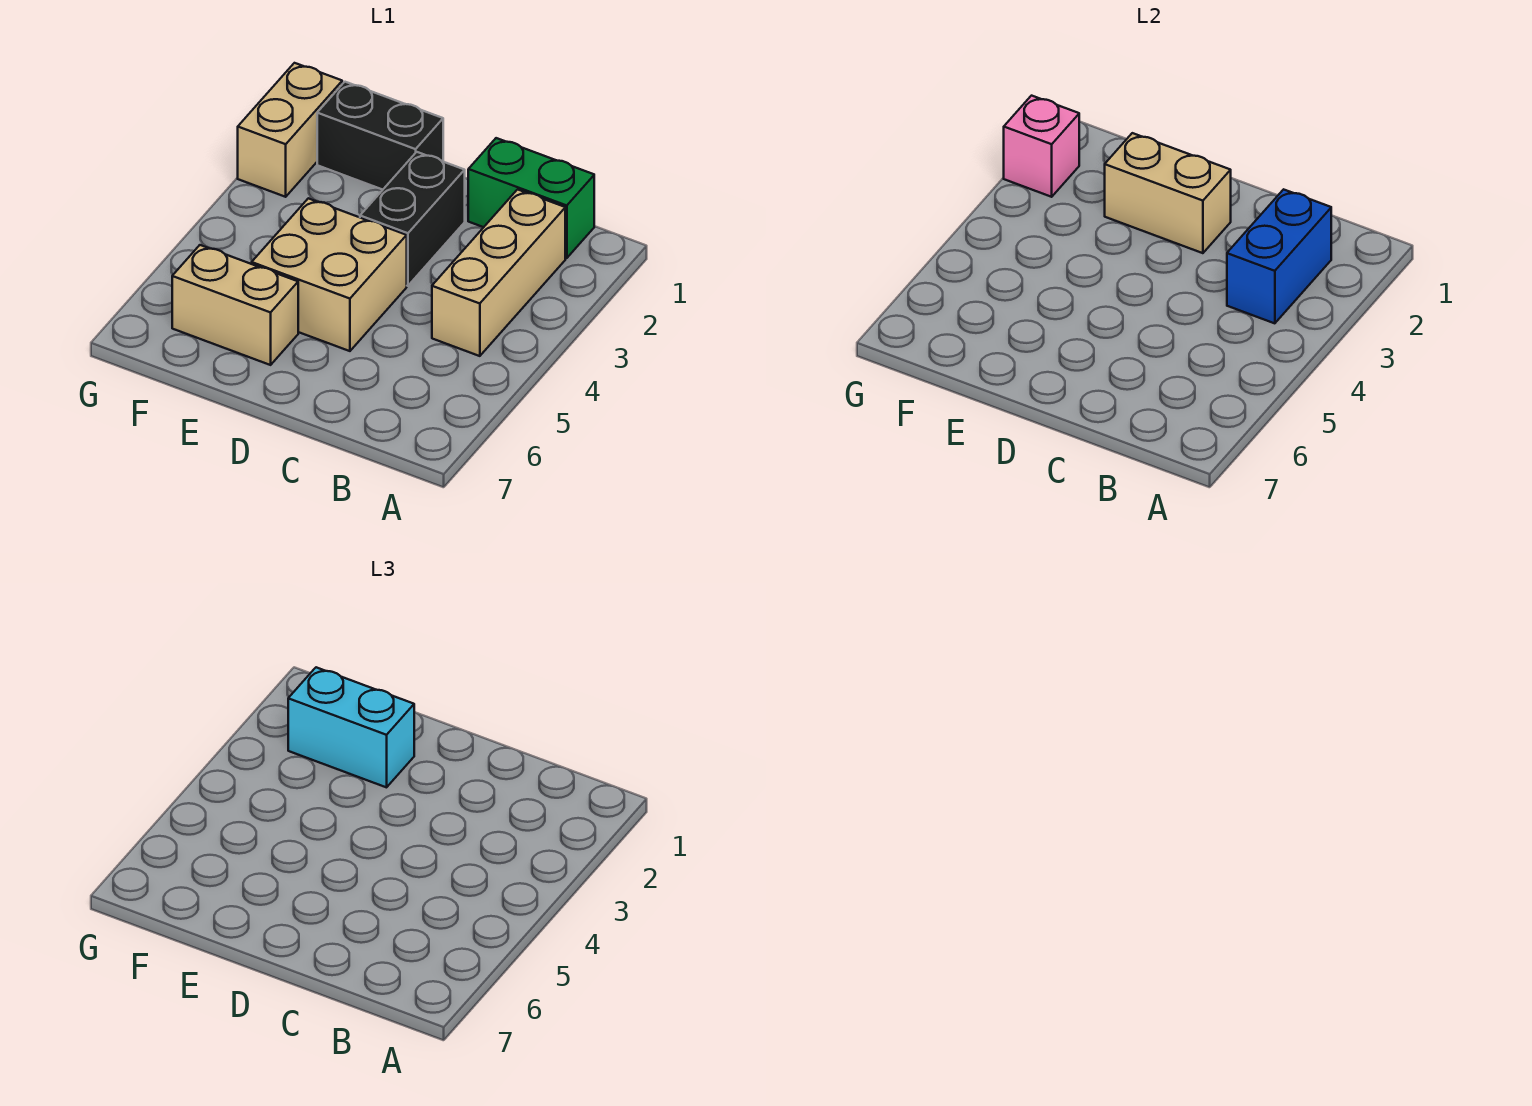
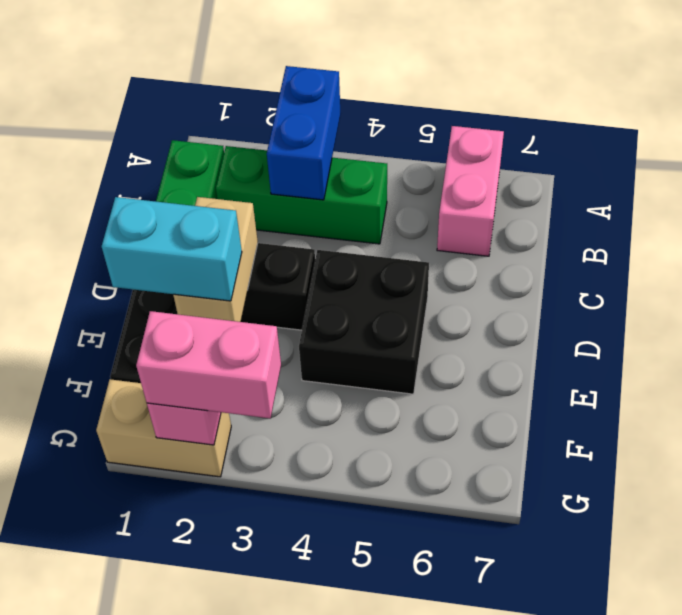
none -> pink 1x2 brick [437,126,504,256]
tan 1x3 brick [432,189,565,356] -> green 1x3 brick [216,146,387,244]
blue 1x2 brick [1227,189,1331,323] -> blue 1x2 brick turned to [267,66,340,200]
tan 2x2 brick [252,198,407,351] -> black 2x2 brick [299,250,429,394]
cyan 1x2 brick [288,667,414,787] -> cyan 1x2 brick turned to [102,197,242,301]
tan 1x2 brick [172,245,298,365] -> none
none -> pink 1x2 brick [136,311,281,418]

